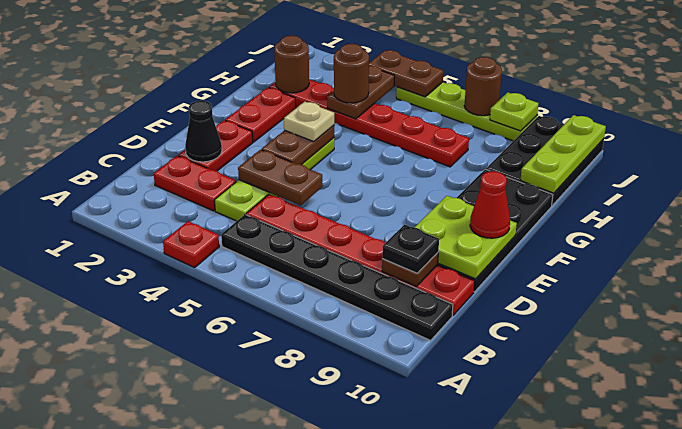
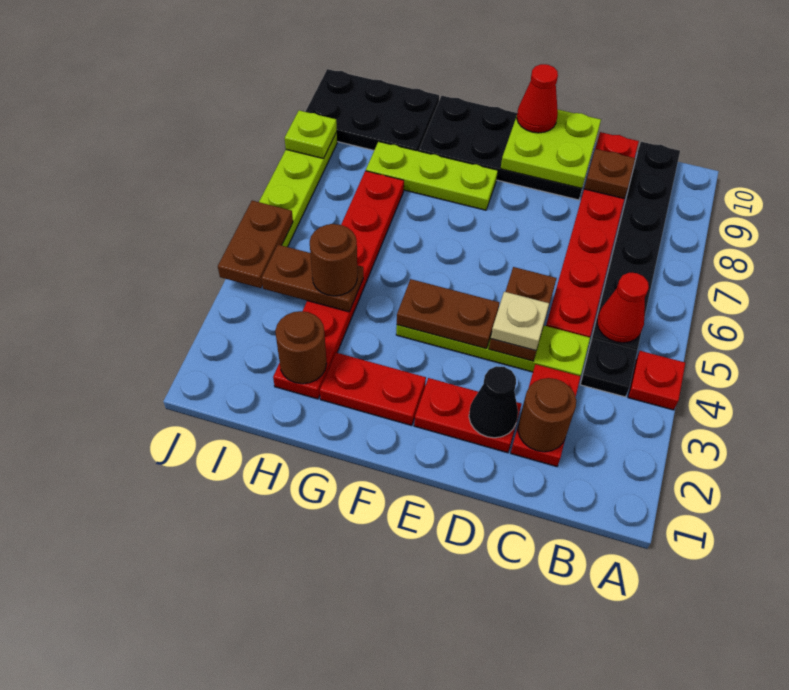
none -> red 1x1 cone [597,273,649,343]
black 1x1 plate [382,225,439,273] -> black 1x1 plate moved to [580,338,637,397]
tan 1x1 plate [284,102,334,141] -> tan 1x1 plate moved to [491,292,549,351]
lime 1x3 plate [520,115,606,193] -> lime 1x3 plate moved to [366,142,498,210]
brown 1x1 round brick [464,57,502,116] -> brown 1x1 round brick moved to [518,378,576,452]

